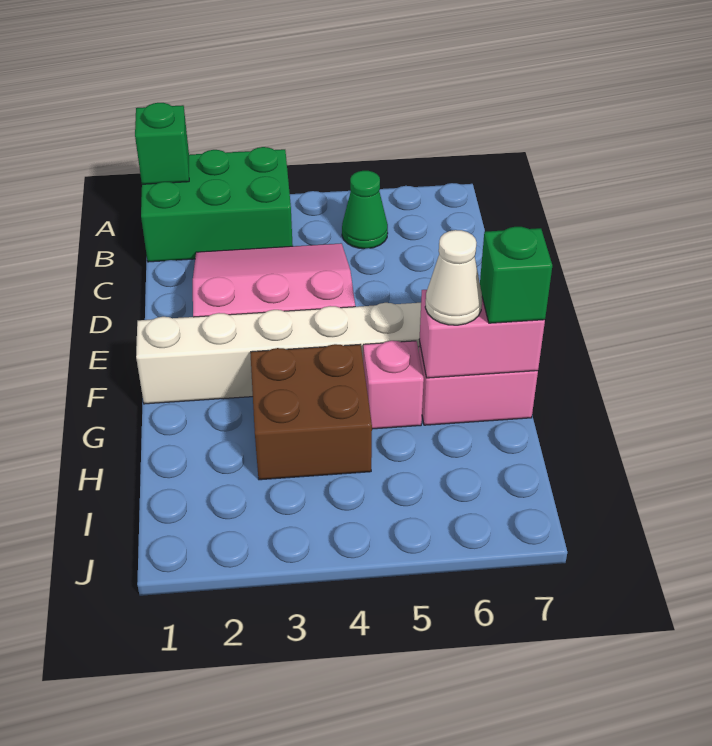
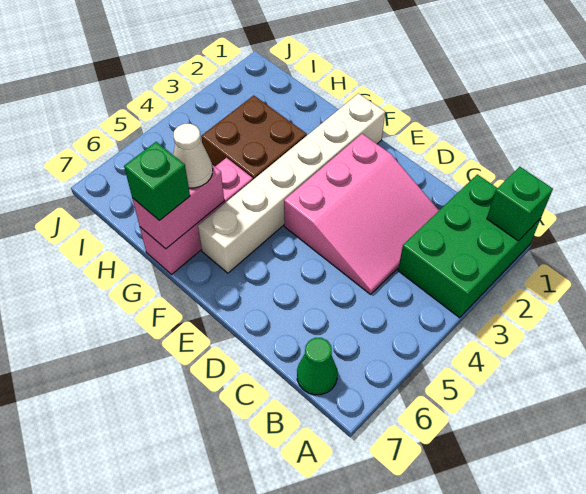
green 1x1 cone [342,171,388,249] -> green 1x1 cone moved to [297,338,338,395]

